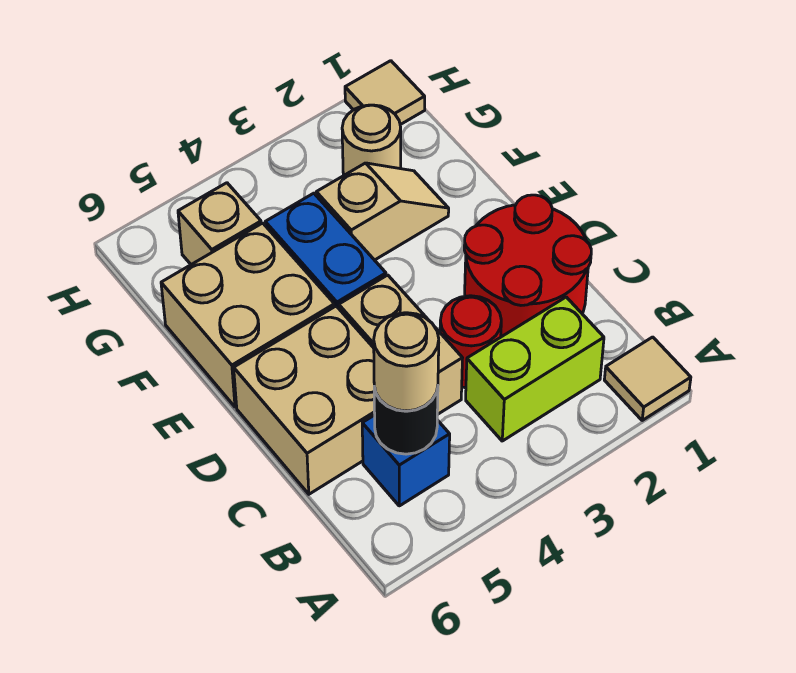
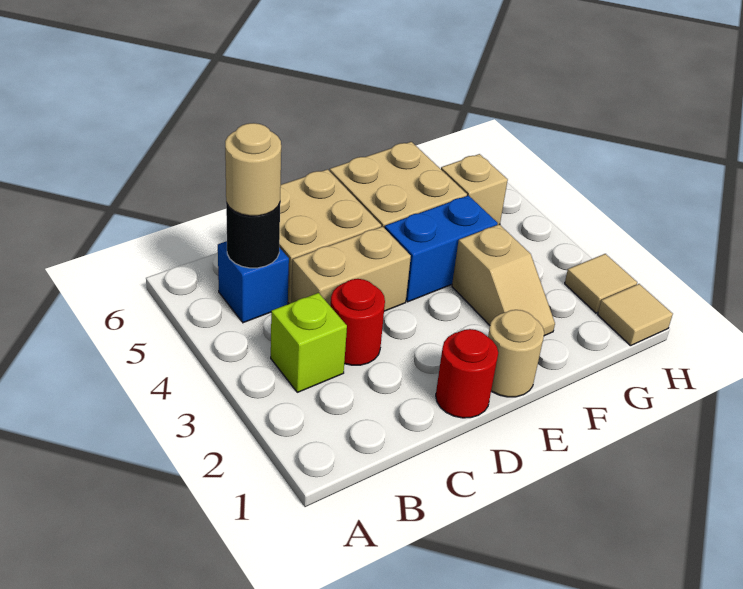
tan 1x1 tile [604,337,691,420] -> tan 1x1 tile moved to [565,254,637,313]
lime 1x2 brick [466,297,604,441] -> lime 1x1 brick [271,293,347,392]
red 2x2 round brick [464,195,591,337] -> red 1x1 round brick [436,329,498,418]
tan 1x1 round brick [342,105,401,175] -> tan 1x1 round brick moved to [488,310,544,397]

